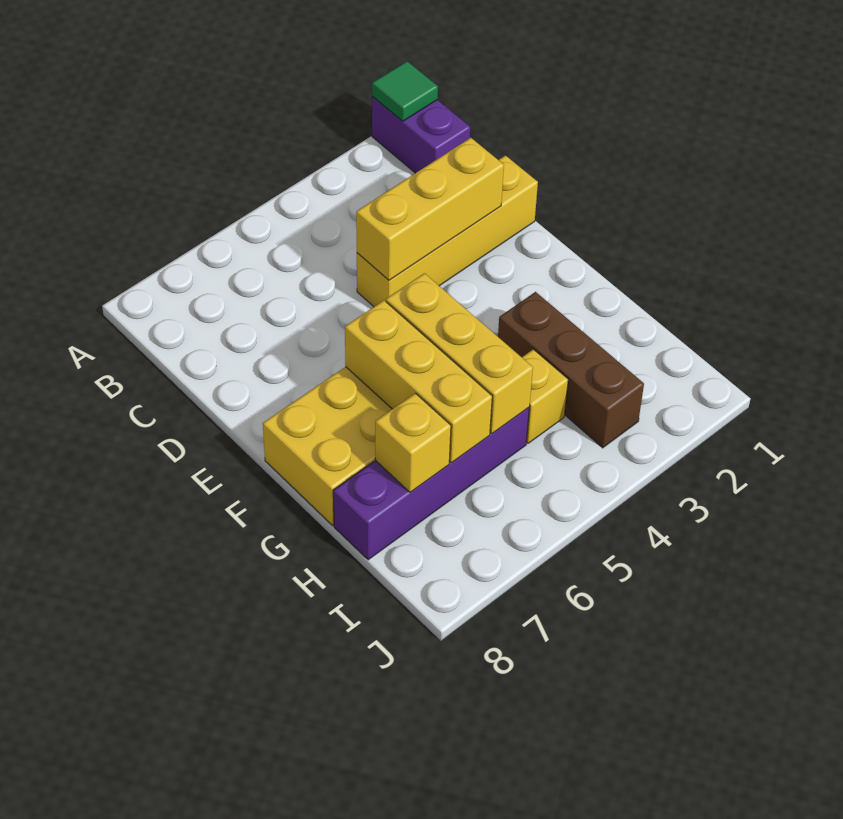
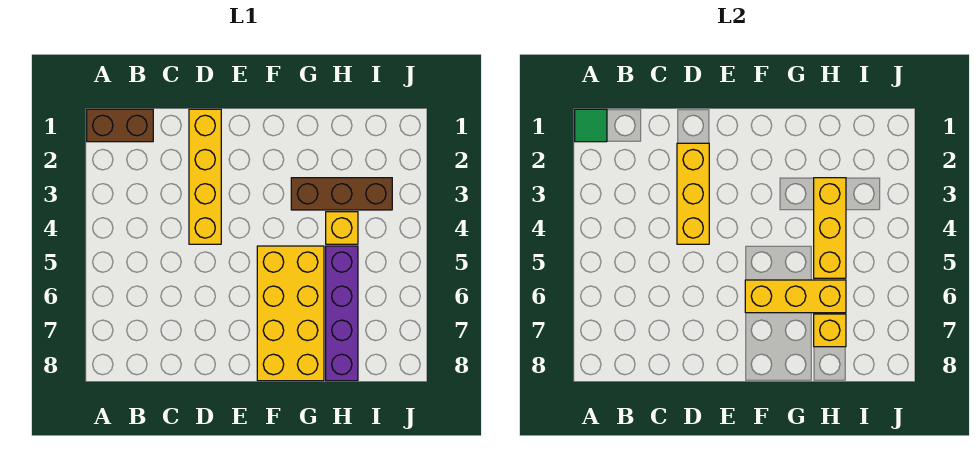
purple 1x2 brick [372,96,470,173] -> brown 1x2 brick [87,109,153,142]
yellow 1x3 brick [386,273,533,434] -> yellow 1x3 brick turned to [814,178,846,278]

